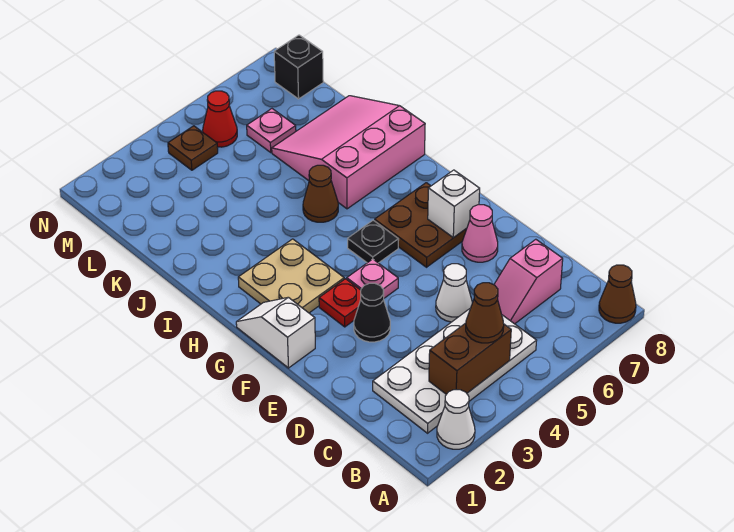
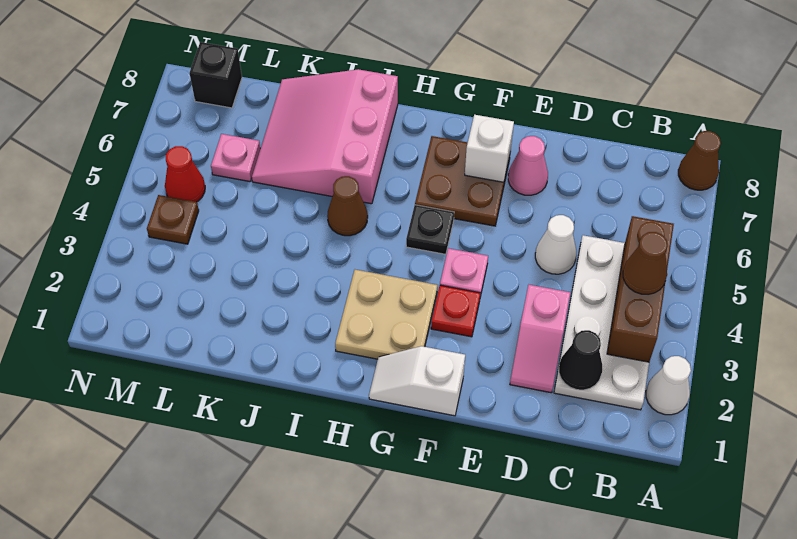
brown 1x2 brick [429,323,511,394] -> brown 1x3 brick [607,216,674,362]
pink 1x2 slope [494,239,563,324] -> pink 1x2 slope moved to [510,285,570,393]
black 1x1 cone [354,283,390,342] -> black 1x1 cone moved to [559,330,602,390]

